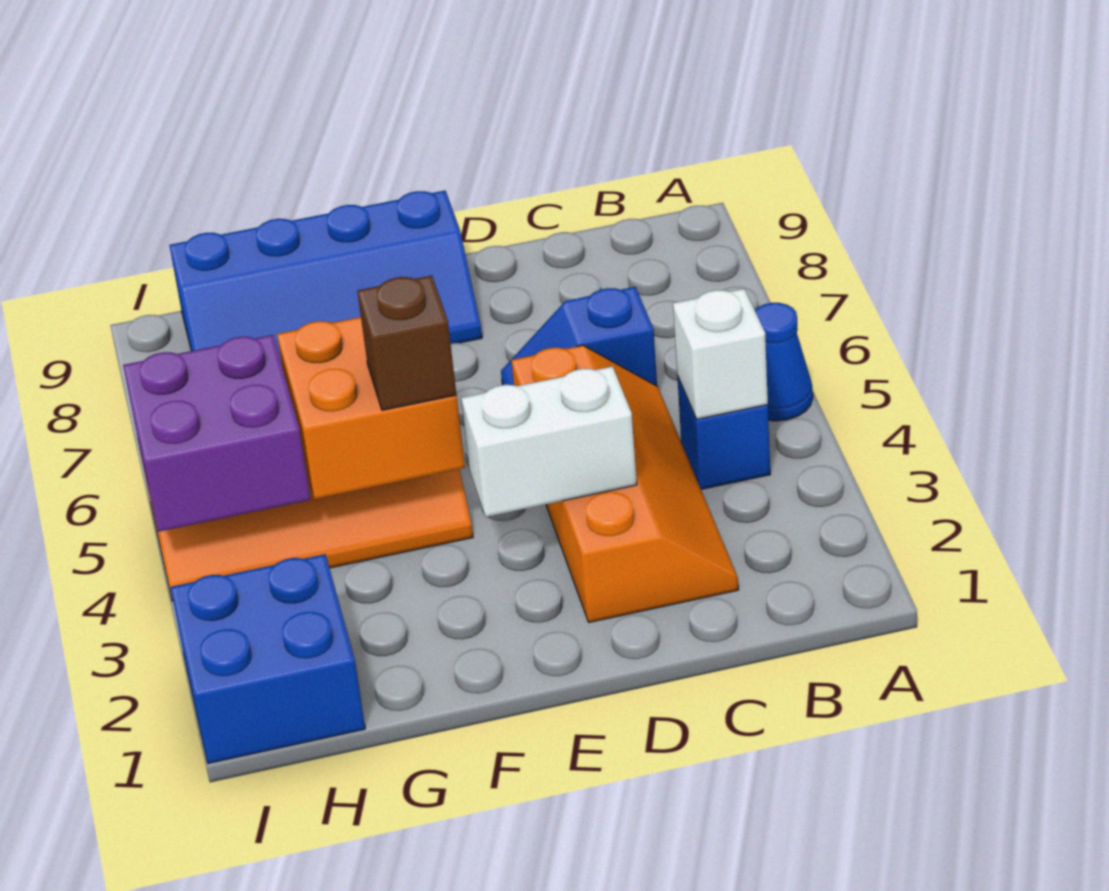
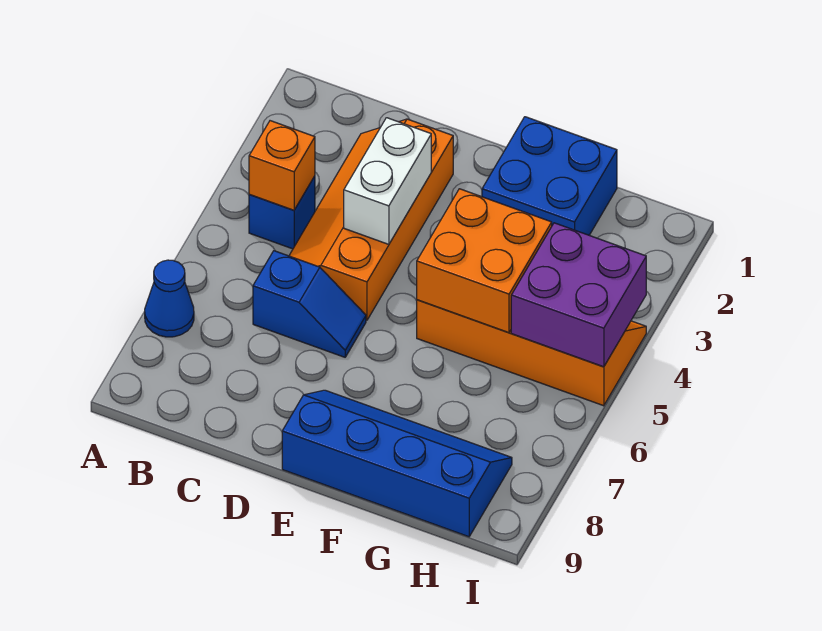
blue 1x1 cone [755,303,813,421] -> blue 1x1 cone moved to [145,260,194,337]
white 1x1 brick [673,289,768,419] -> orange 1x1 brick [249,121,315,210]
white 1x2 brick [461,366,637,517] -> white 1x2 brick turned to [344,118,431,244]
brown 1x1 brick [357,276,456,410] -> none
blue 2x2 brick [170,554,365,764] -> blue 2x2 brick moved to [482,117,617,235]

